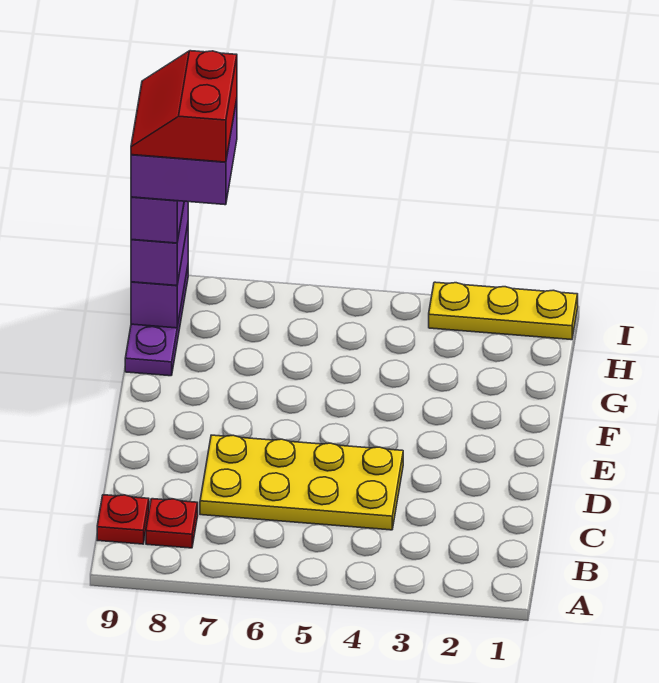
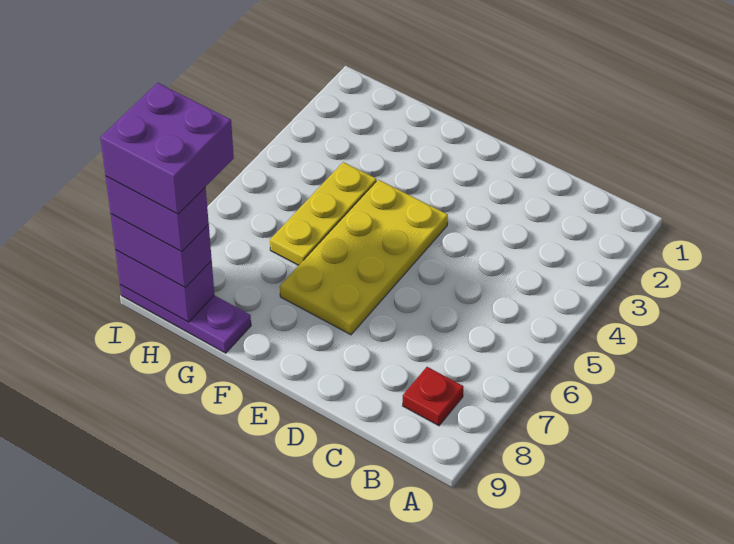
red 1x1 plate [97,495,149,544] -> none
yellow 2x4 plate [200,435,403,530] -> yellow 2x4 plate moved to [280,180,448,335]
red 2x2 slope [131,51,237,162] -> none
yellow 1x3 plate [429,282,578,340] -> yellow 1x3 plate moved to [270,162,376,265]

